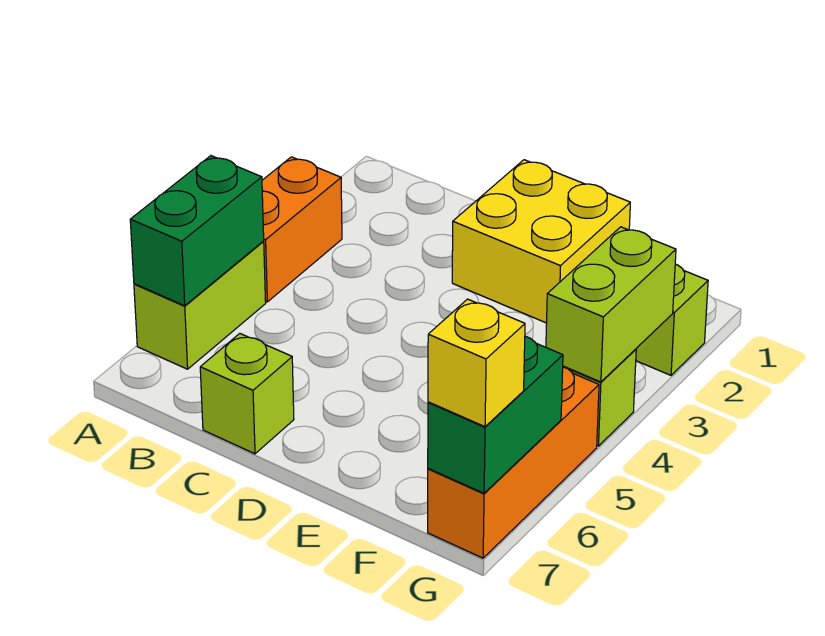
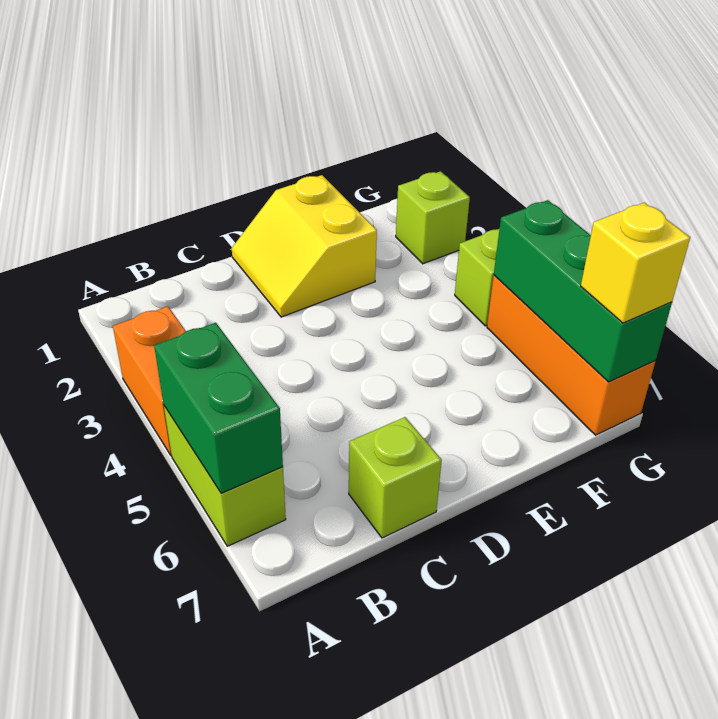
yellow 2x2 brick [452,160,630,323] -> yellow 2x2 slope [232,175,377,317]
lime 1x2 brick [546,227,676,382] -> none
green 1x2 brick [428,336,563,493] -> green 1x3 brick [494,200,672,382]

